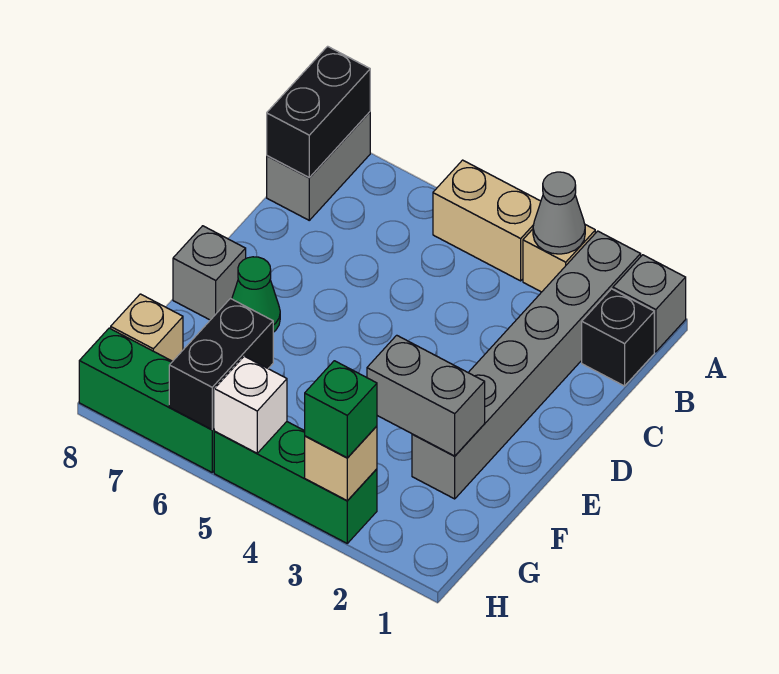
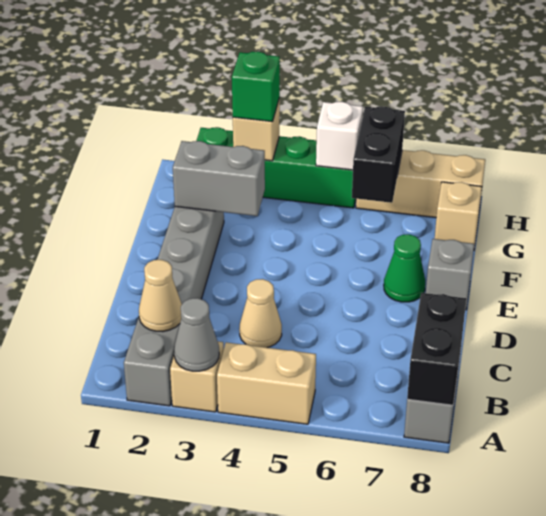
grey 1x1 brick [613,255,686,352] -> none
black 1x1 brick [582,289,654,386] -> none
none -> tan 1x1 cone [139,260,182,332]
none -> tan 1x1 cone [239,279,282,348]
green 1x3 brick [214,422,377,543] -> green 1x4 brick [196,127,356,208]
green 1x3 brick [79,328,215,472] -> tan 1x3 brick [356,150,485,218]

